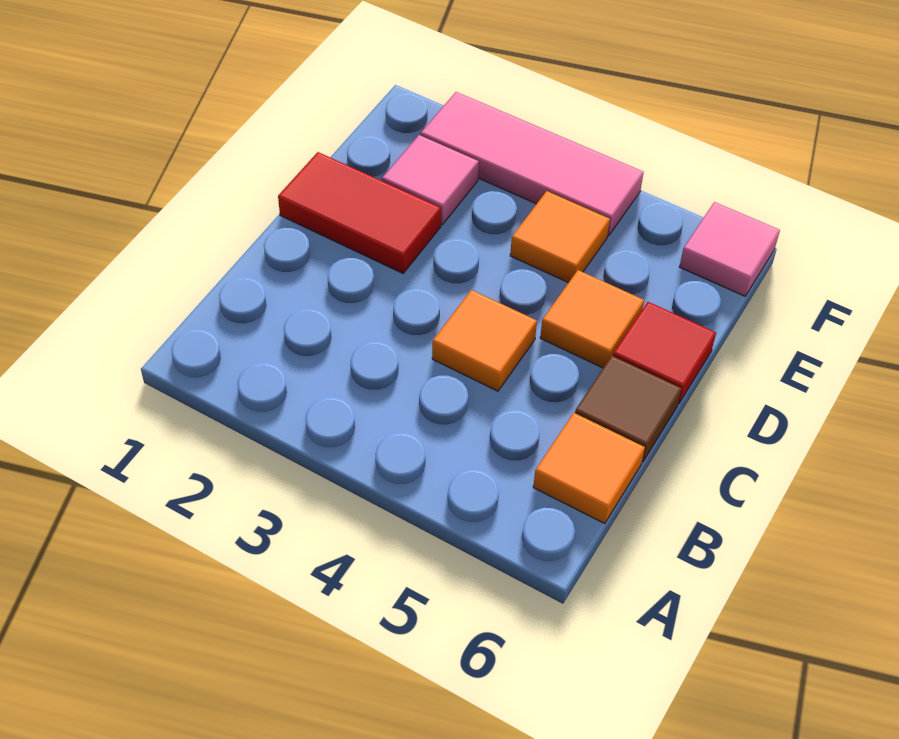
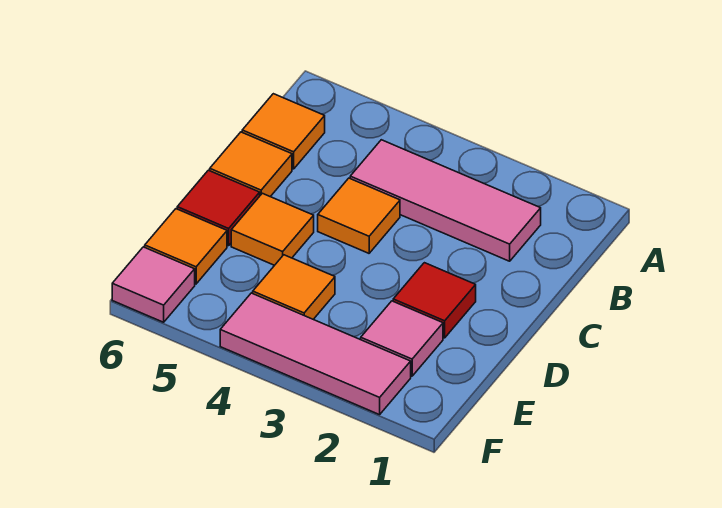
none -> pink 1x3 tile [350,140,541,261]
brown 1x1 tile [575,356,682,462] -> orange 1x1 tile [210,132,292,197]
red 1x2 tile [278,152,441,273] -> red 1x1 tile [393,263,476,338]
none -> orange 1x1 tile [145,209,227,284]

